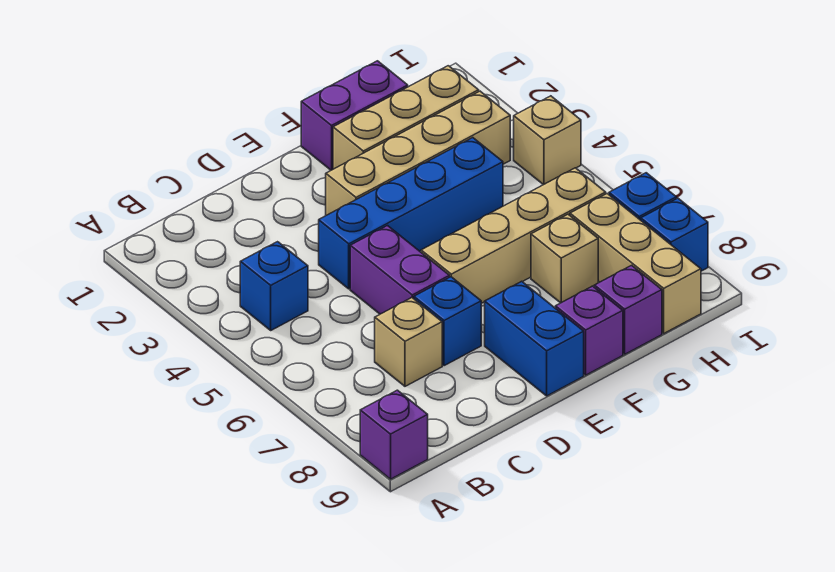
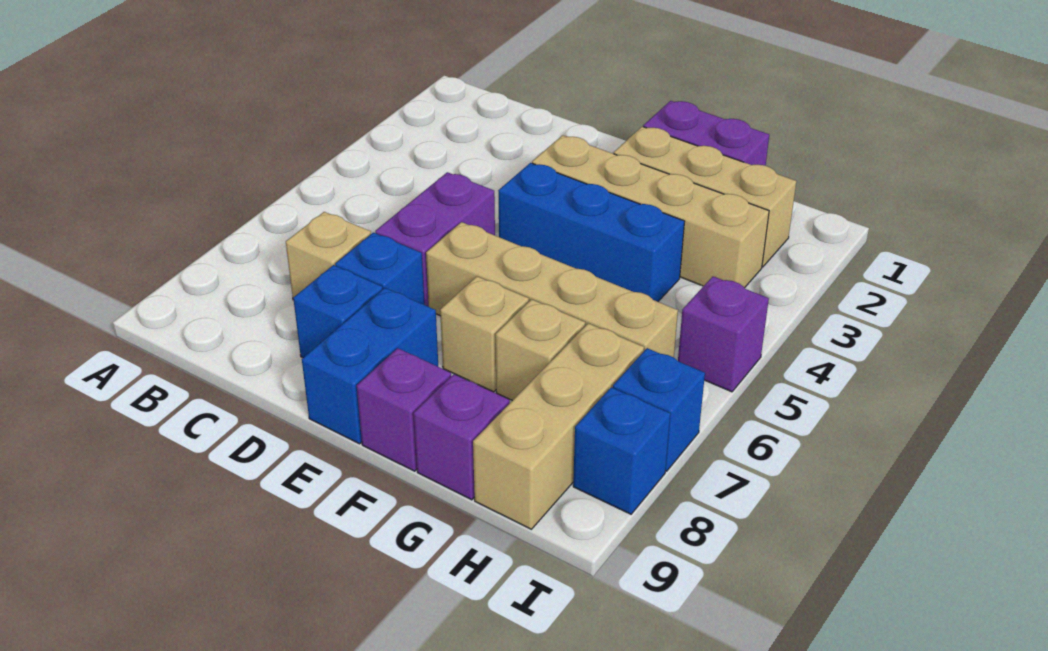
purple 1x1 brick [360,390,428,479] -> purple 1x1 brick moved to [678,276,769,392]
blue 1x1 brick [240,242,308,330] -> blue 1x1 brick moved to [293,265,383,358]
blue 1x4 brick [319,138,503,289] -> blue 1x3 brick [498,163,685,302]
tan 1x1 brick [514,96,581,185] -> tan 1x1 brick moved to [440,276,529,392]

